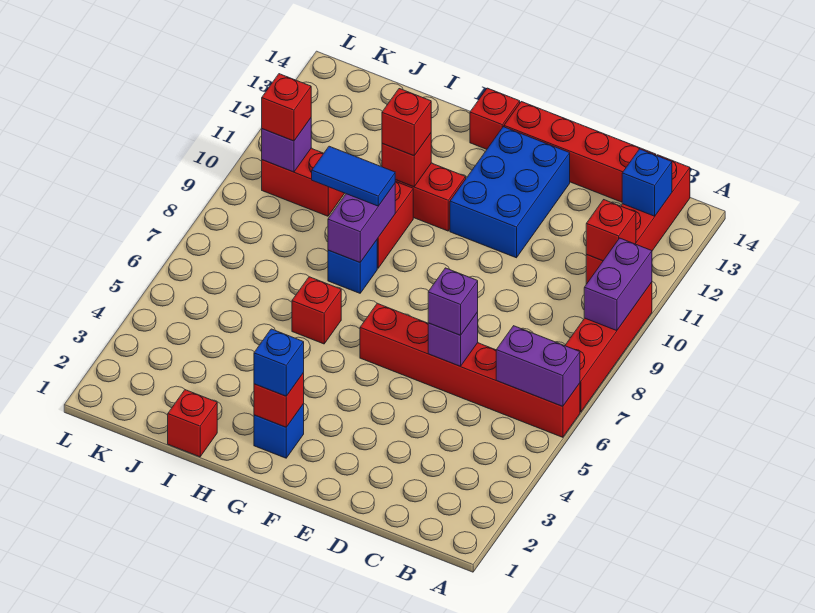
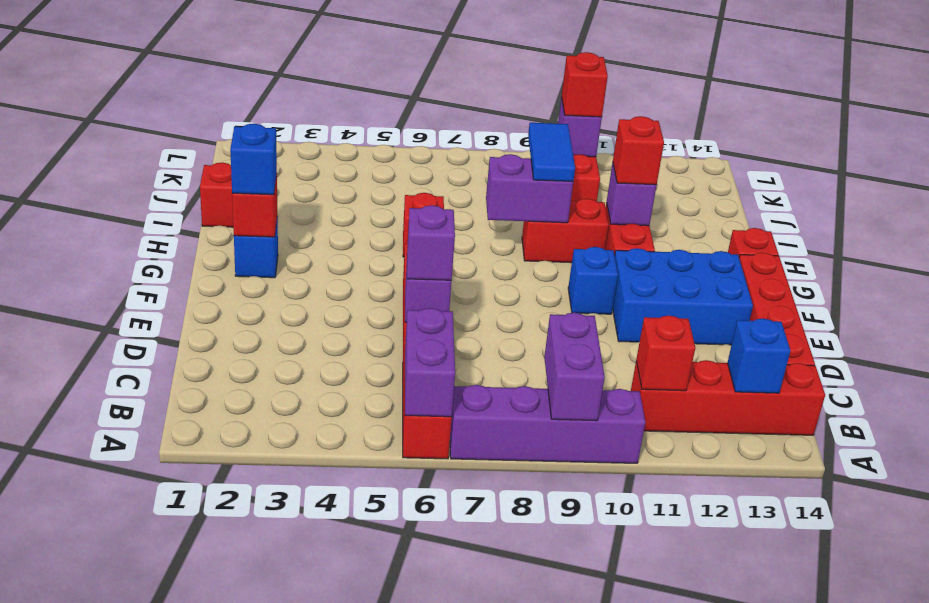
red 1x4 brick [565,282,652,412] -> purple 1x4 brick [450,385,645,463]
purple 1x2 brick [584,238,652,331] -> purple 1x2 brick turned to [544,313,605,421]
blue 1x1 brick [328,240,377,293] -> blue 1x1 brick moved to [568,247,618,314]
red 1x1 brick [382,133,431,187] -> purple 1x1 brick [607,163,657,226]

